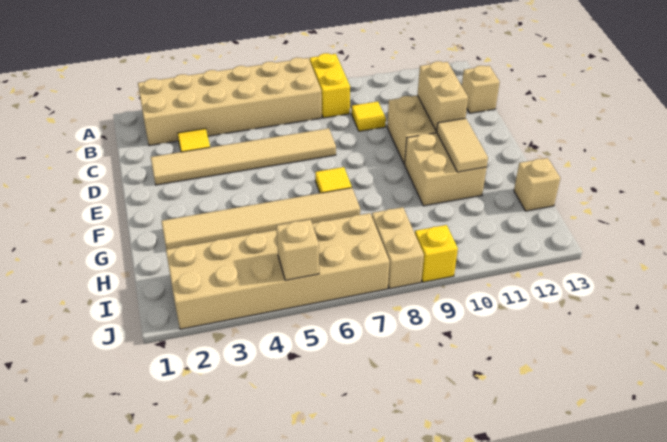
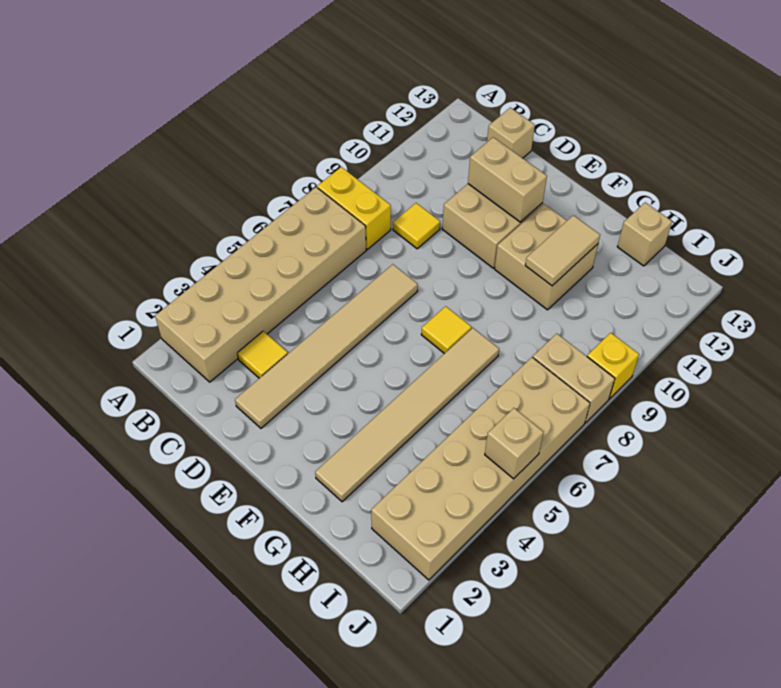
tan 1x2 tile [437,118,488,172] -> tan 1x2 tile turned to [525,215,600,286]

